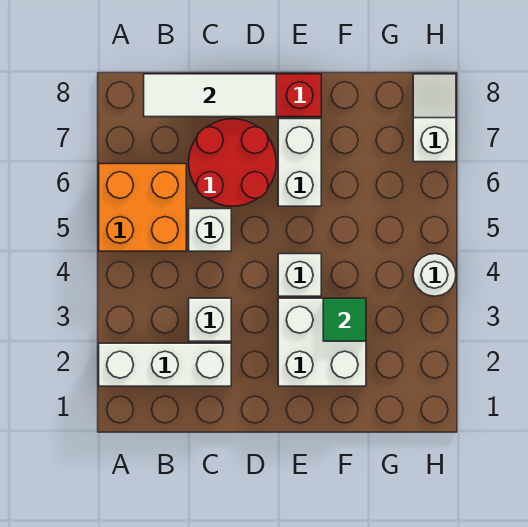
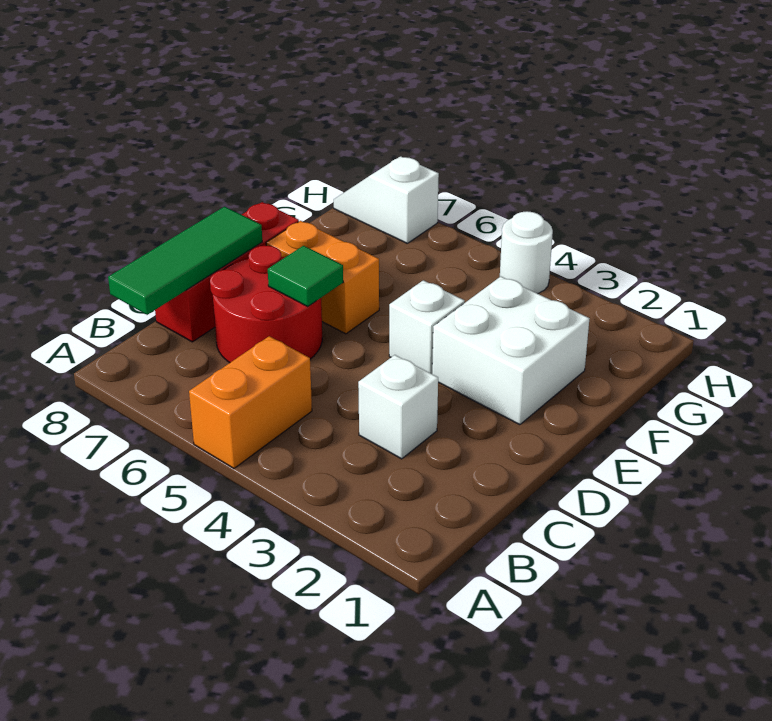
white 1x3 brick [99,343,231,386] -> none
orange 2x2 brick [99,164,186,251] -> orange 1x2 brick [189,336,312,468]
white 1x3 tile [144,74,276,117] -> green 1x3 tile [108,207,262,315]
white 1x1 brick [189,209,231,251] -> none
white 1x2 brick [278,119,321,206] -> orange 1x2 brick [266,221,379,334]
green 1x1 tile [323,298,366,341] -> green 1x1 tile moved to [268,246,343,306]

